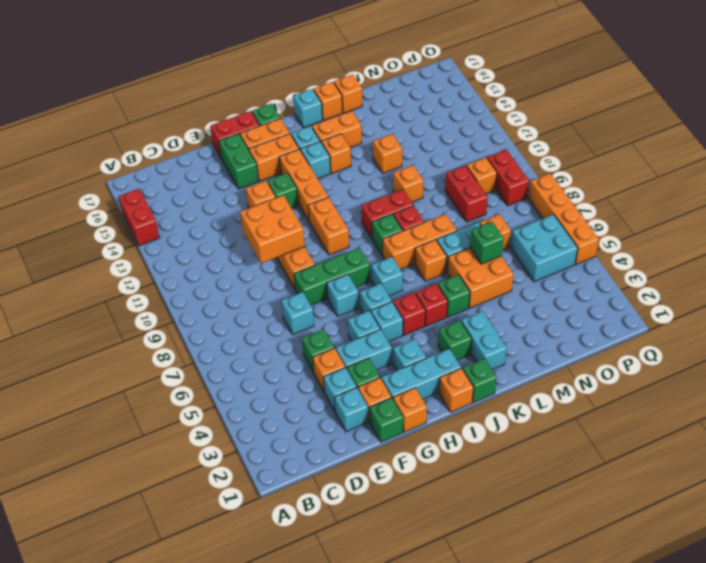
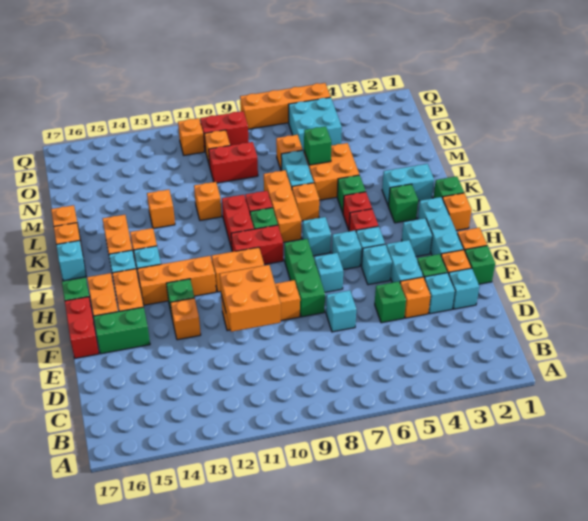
red 1x2 brick [119,189,160,246] -> red 1x2 brick moved to [231,225,283,264]
none -> orange 1x1 brick [178,118,205,155]

